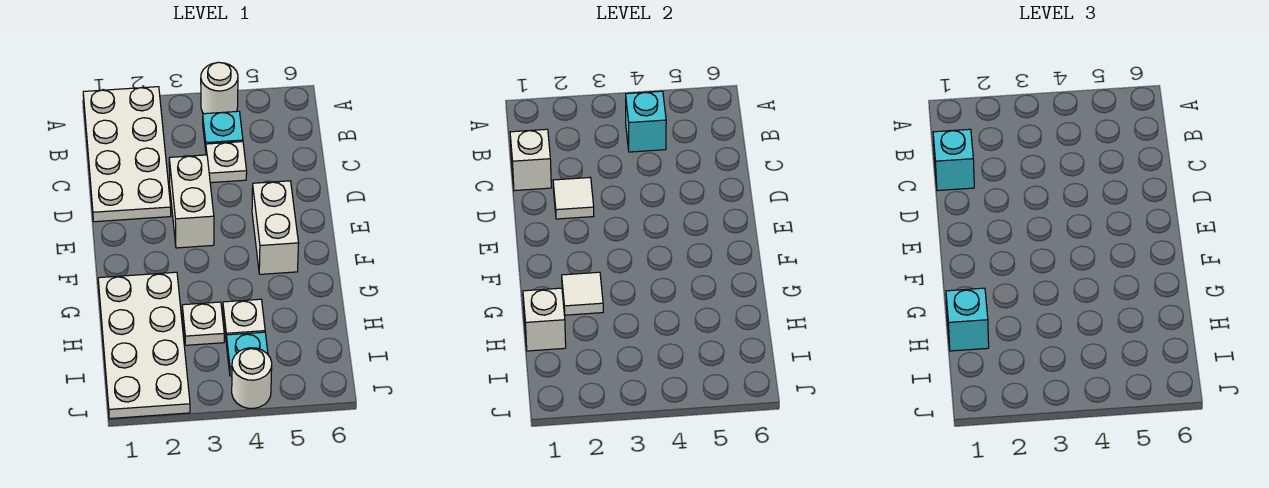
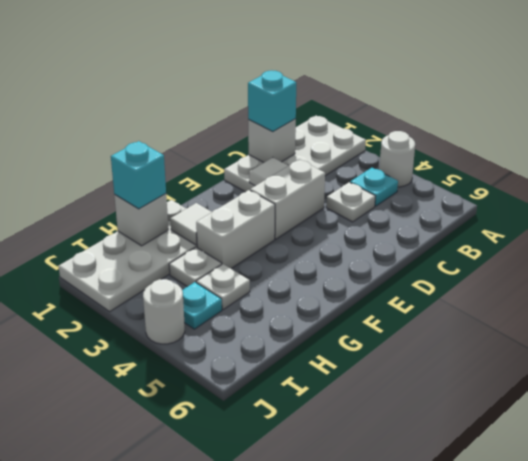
cyan 1x1 brick [626,91,666,152] -> none
white 1x2 brick [252,181,299,274] -> white 1x2 brick moved to [196,190,275,268]

